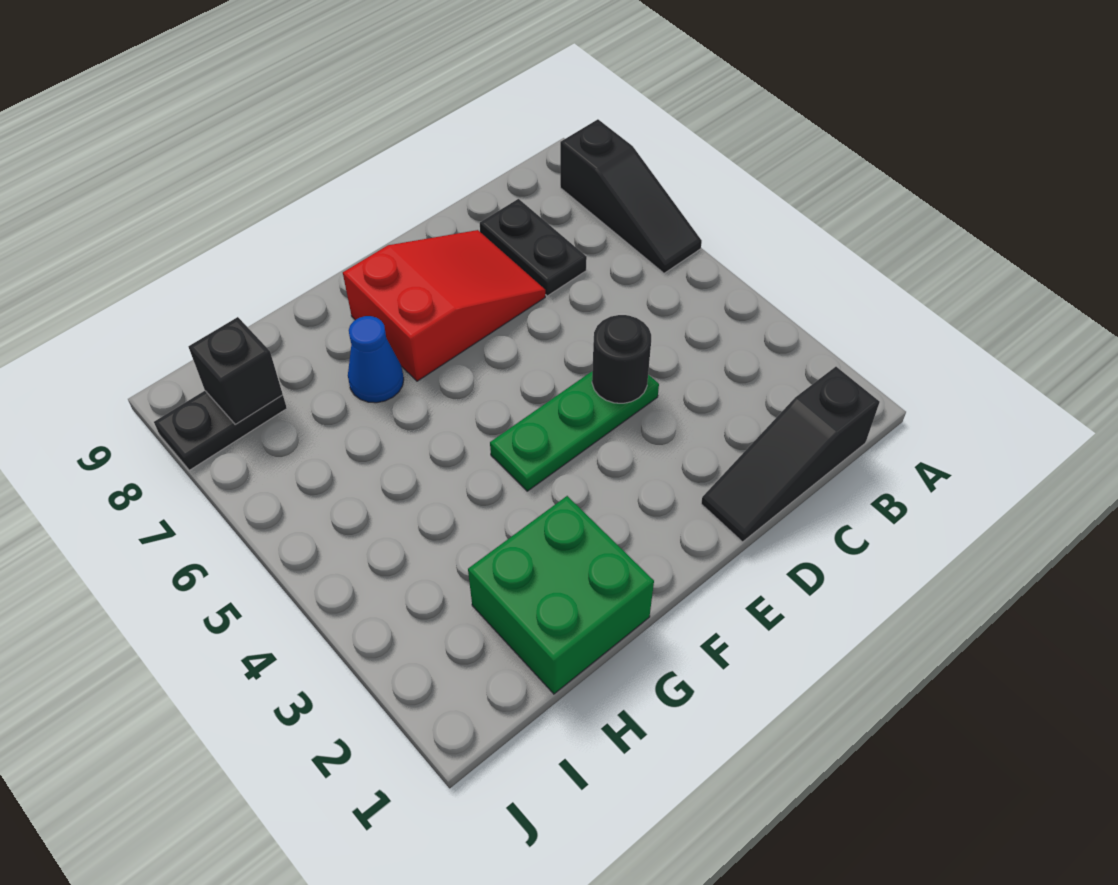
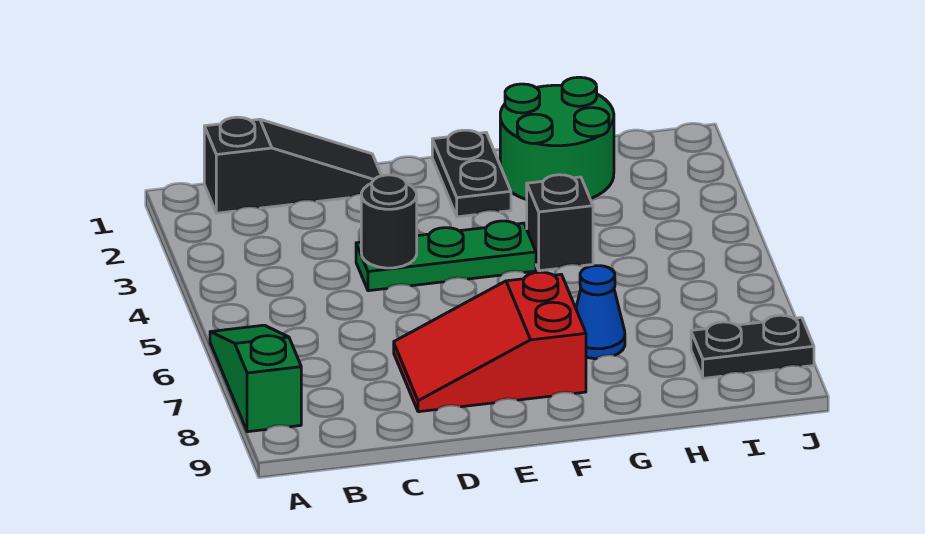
black 1x3 slope [560,119,702,273] -> green 1x3 slope [210,325,301,432]
black 1x2 plate [480,199,587,296] -> black 1x2 plate moved to [432,130,511,217]
green 2x2 brick [468,496,654,694] -> green 2x2 round brick [500,77,614,200]
black 1x1 brick [188,317,283,425] -> black 1x1 brick moved to [527,175,593,271]

